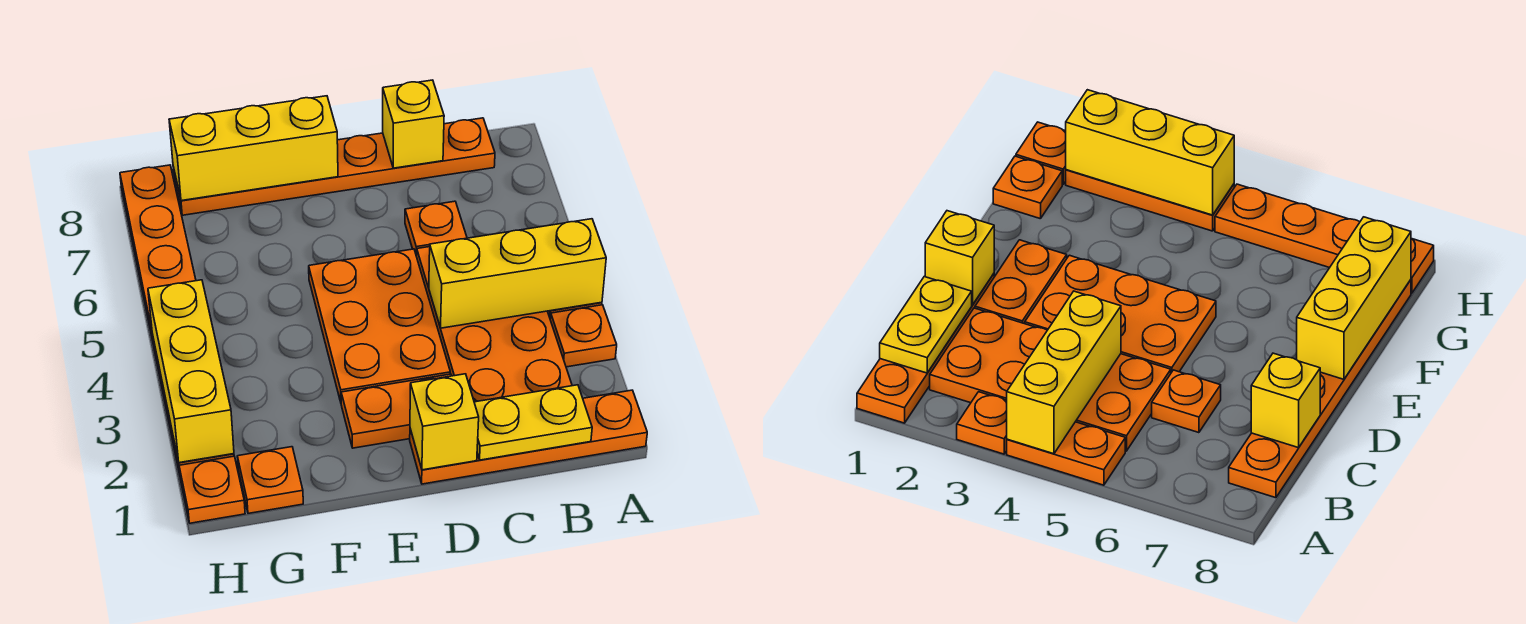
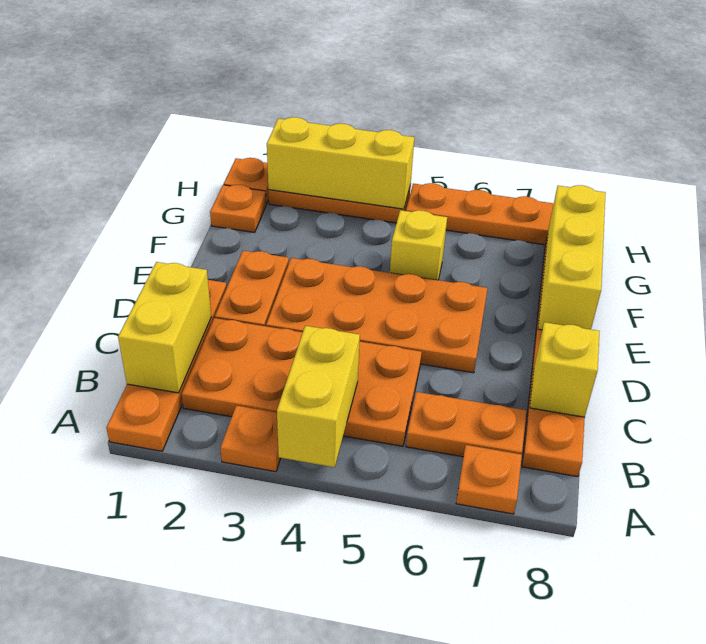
orange 1x2 plate [1007,422,1125,485] -> orange 1x2 plate moved to [406,392,527,457]
yellow 1x3 brick [429,219,606,328] -> yellow 1x2 brick [277,326,360,467]
yellow 1x2 plate [474,385,592,460] -> yellow 1x2 brick [118,262,211,393]
orange 1x1 plate [405,201,467,256] -> orange 1x1 plate moved to [456,445,522,514]
yellow 1x1 brick [410,374,479,470] -> yellow 1x1 brick moved to [390,210,447,280]
orange 2x3 plate [309,249,450,402] -> orange 2x4 plate [266,258,488,373]

